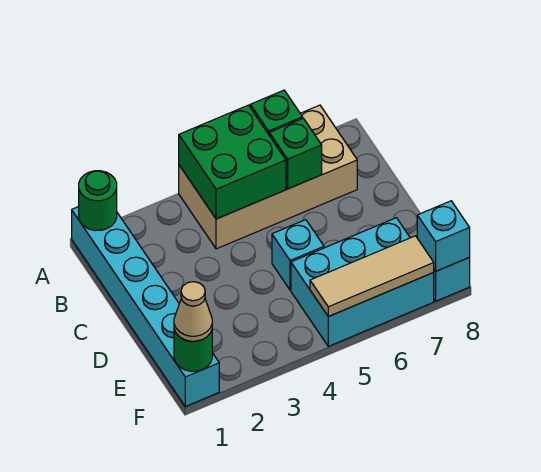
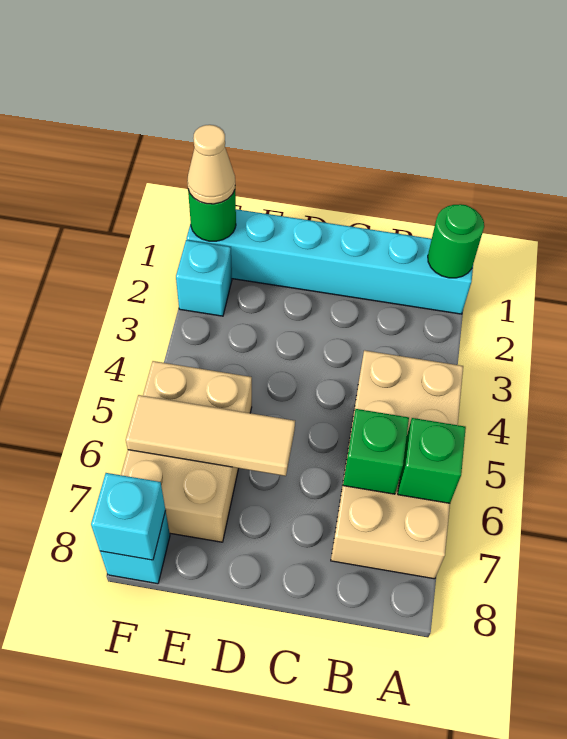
green 2x2 brick [179,105,286,219] -> none
cyan 1x1 brick [272,220,324,290] -> cyan 1x1 brick moved to [176,240,232,316]
cyan 2x3 brick [291,218,434,346] -> tan 2x3 brick [121,361,252,542]
tan 1x3 tile [310,236,434,317] -> tan 1x3 tile turned to [126,395,295,476]

